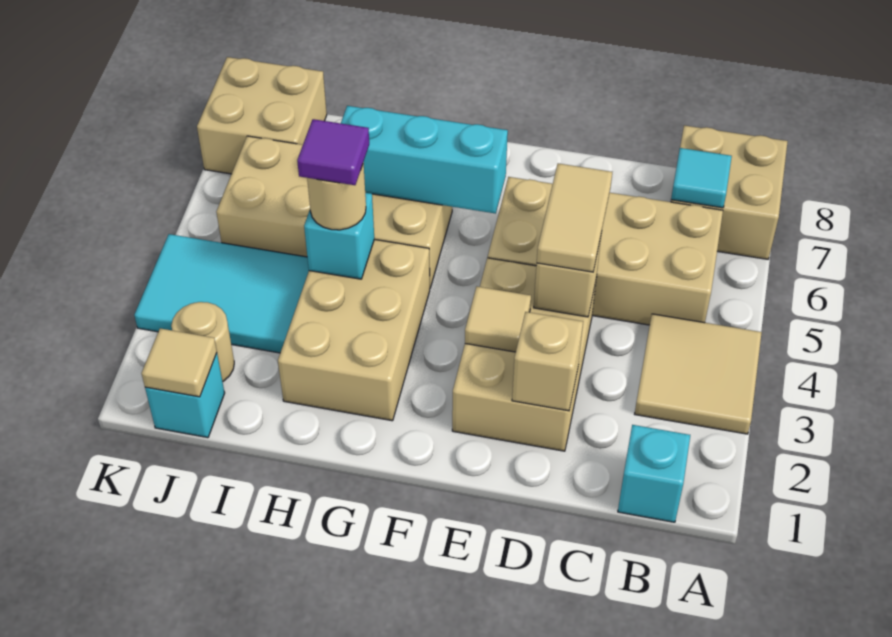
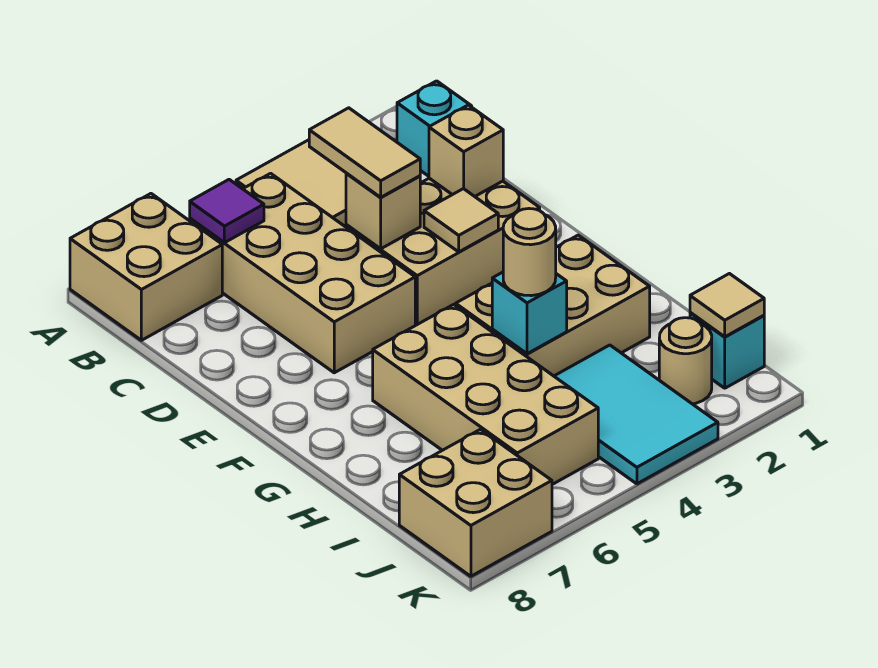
cyan 1x1 tile [671,148,732,208] -> none
tan 1x2 tile [537,163,612,272] -> tan 1x2 tile turned to [309,108,420,197]
cyan 1x3 brick [341,106,508,214] -> none
purple 1x1 tile [297,119,369,185] -> purple 1x1 tile moved to [190,180,264,243]

